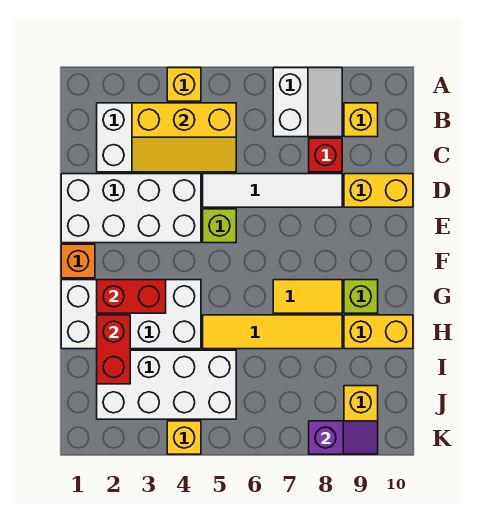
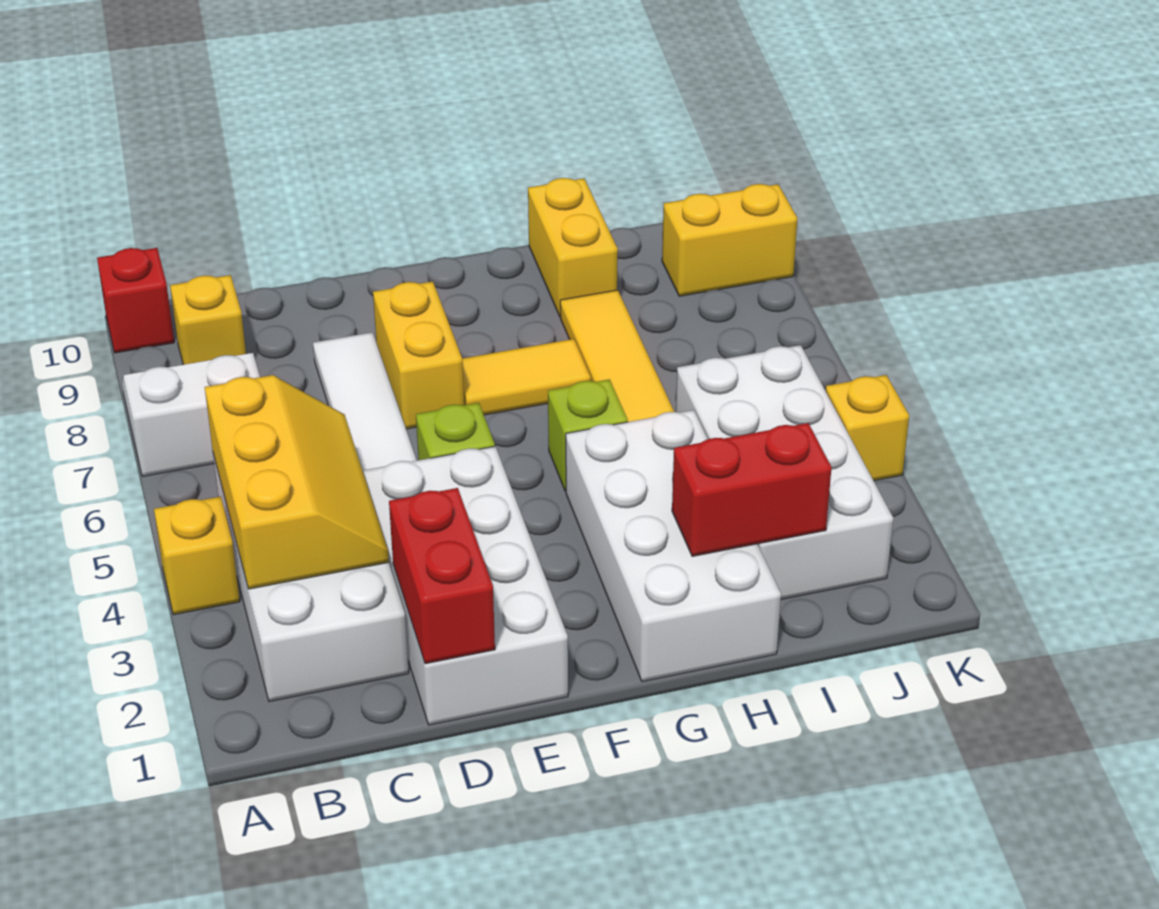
red 1x1 brick [309,138,342,172] -> red 1x1 brick moved to [97,248,174,353]
yellow 1x2 brick [344,174,413,207] -> yellow 1x2 brick moved to [373,281,464,429]
orange 1x1 brick [61,244,95,278] -> none
red 1x2 brick [97,280,166,313] -> red 1x2 brick moved to [389,488,495,664]
yellow 1x2 tile [273,280,342,313] -> yellow 1x2 tile turned to [462,339,591,415]
lime 1x1 brick [344,280,378,313] -> lime 1x1 brick moved to [548,379,628,491]
purple 1x2 slope [309,421,378,454] -> none

